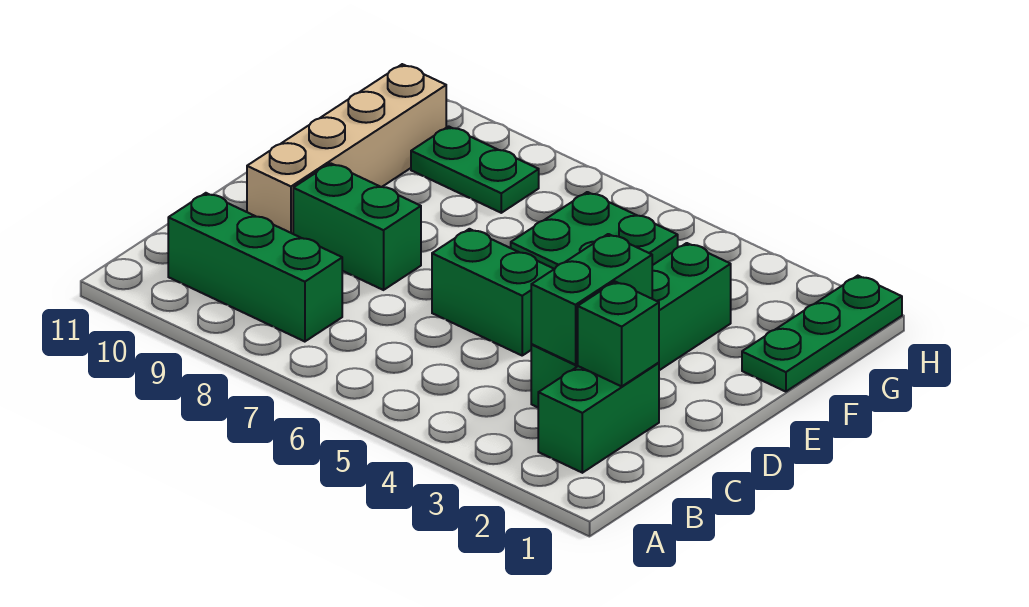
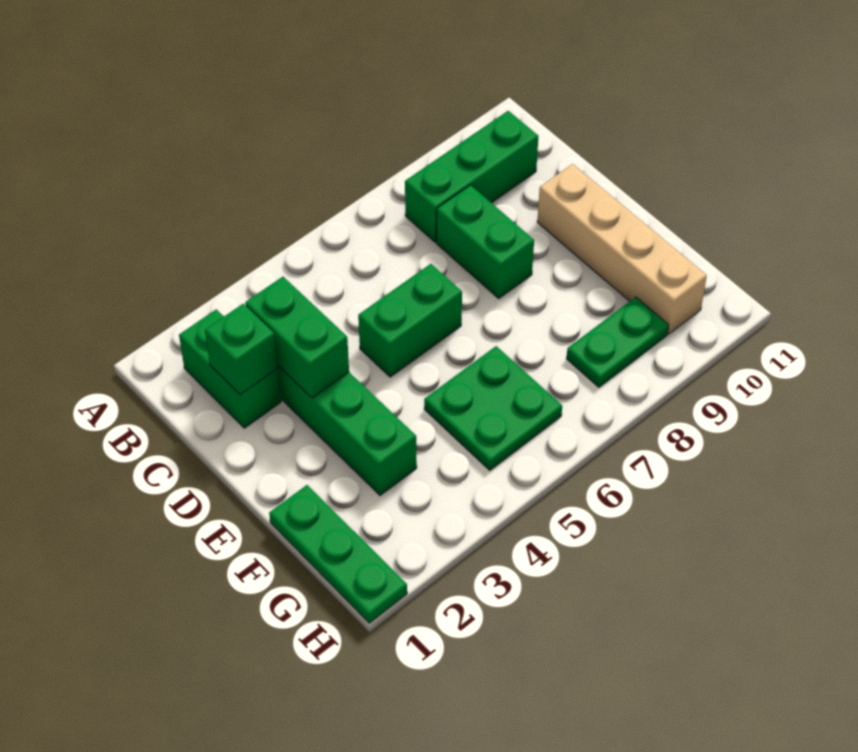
green 1x2 brick [293,163,421,290] -> green 1x2 brick turned to [436,185,534,299]

